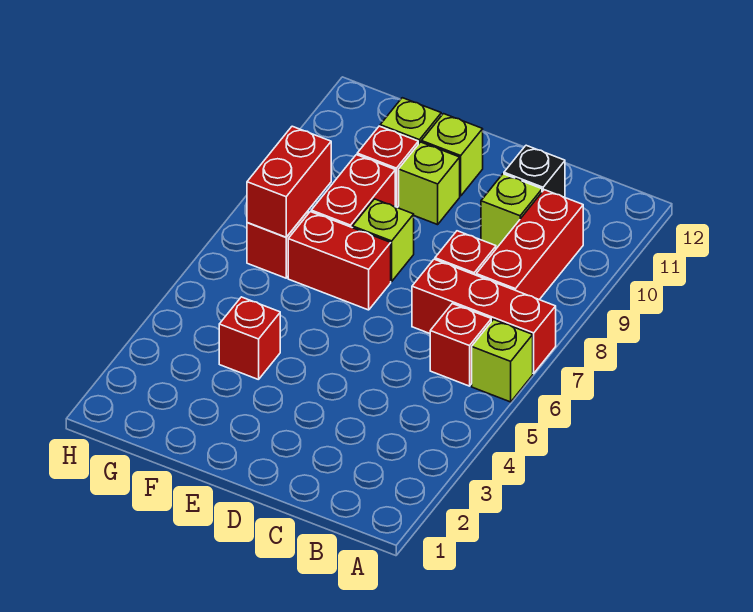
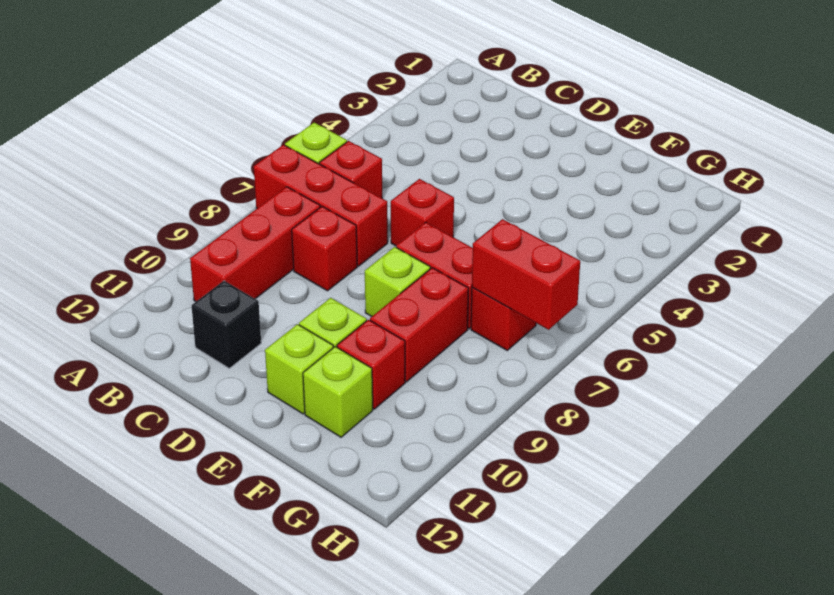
lime 1x1 brick [481,174,542,247] -> none
red 1x1 brick [219,297,280,380] -> red 1x1 brick moved to [391,179,454,246]
red 1x2 brick [247,126,331,237] -> red 1x2 brick turned to [472,219,580,330]

